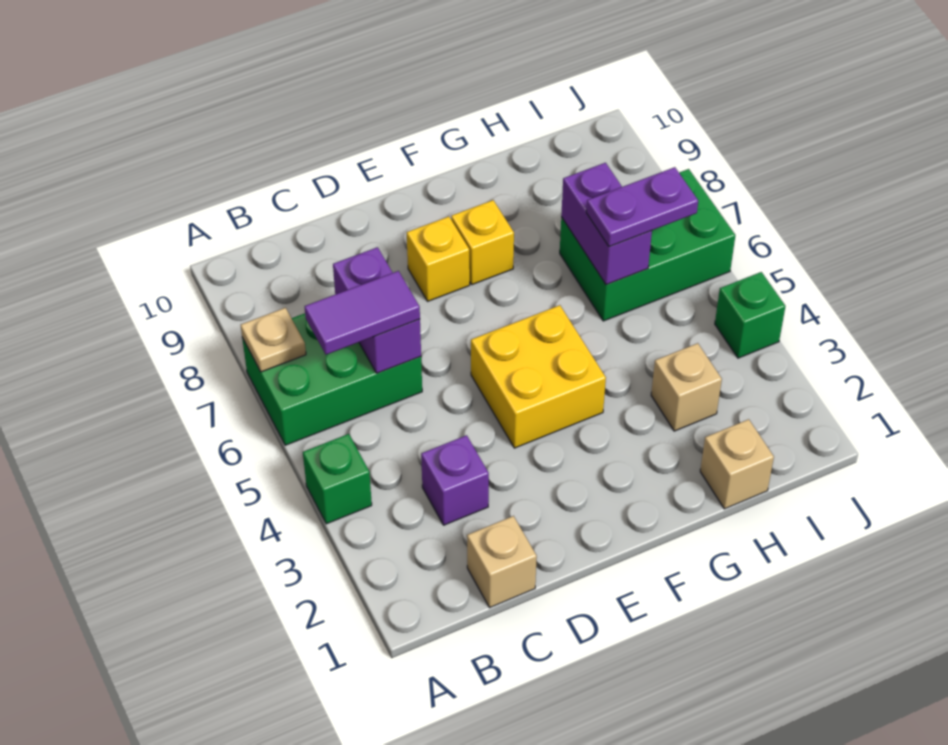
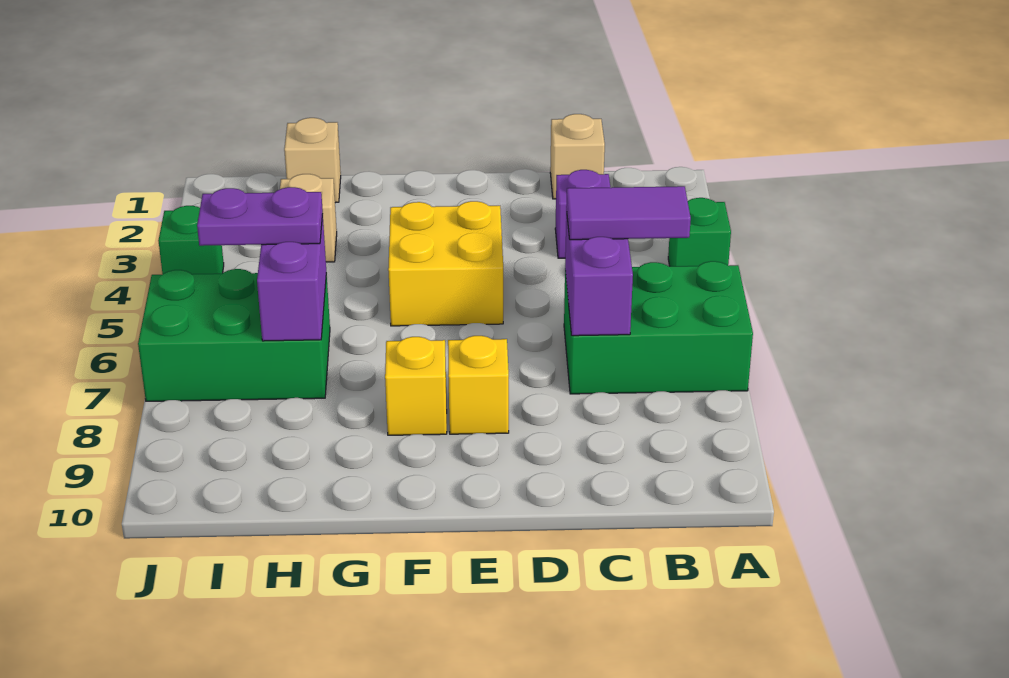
tan 1x1 plate [241,308,306,372] -> none

